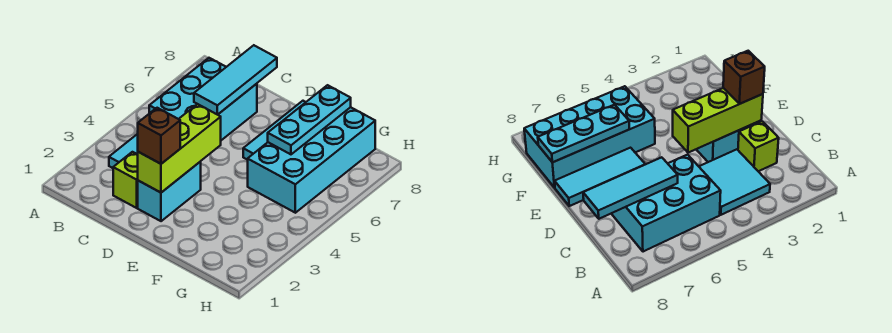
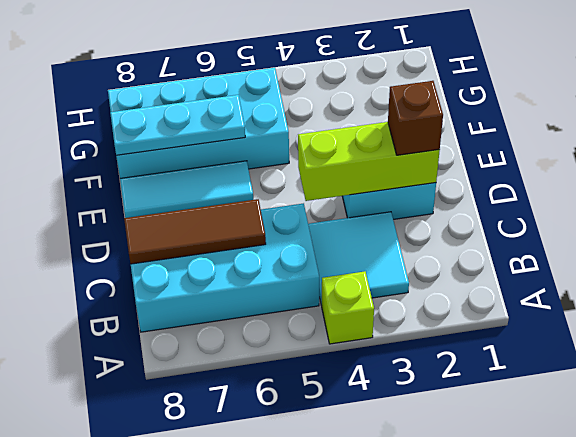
cyan 2x3 brick [149,58,257,140] -> cyan 2x4 brick [131,203,319,332]
lime 1x1 brick [113,152,138,208] -> lime 1x1 brick moved to [322,271,374,344]
cyan 1x3 tile [194,45,277,115] -> brown 1x3 tile [124,199,266,264]

